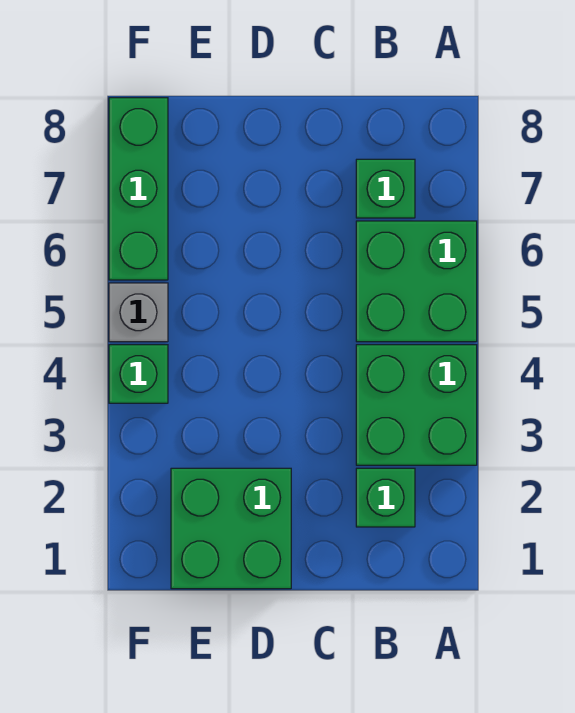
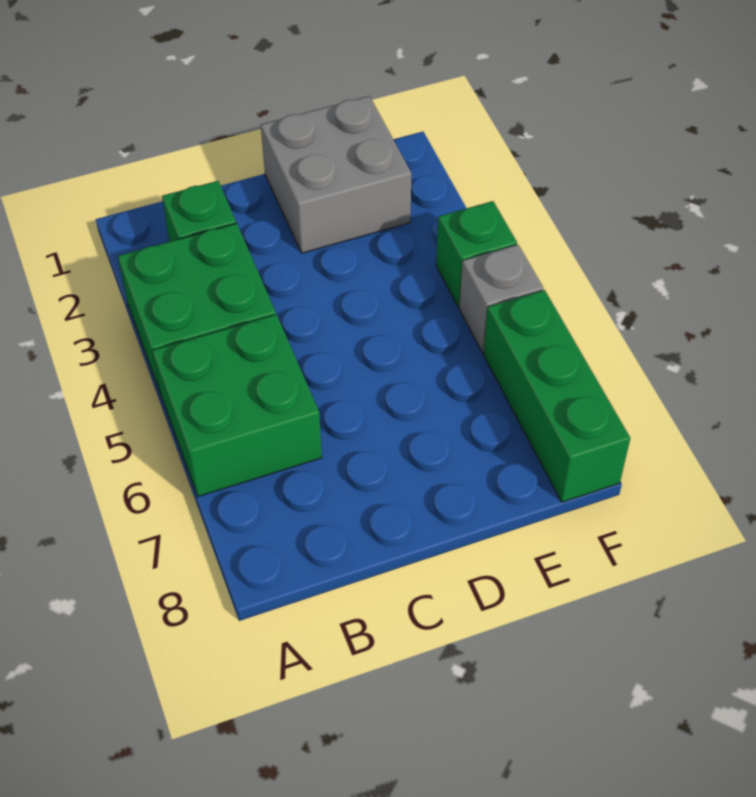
green 1x1 brick [356,159,415,218] -> none
green 2x2 brick [171,468,291,589] -> grey 2x2 brick [261,96,412,253]

